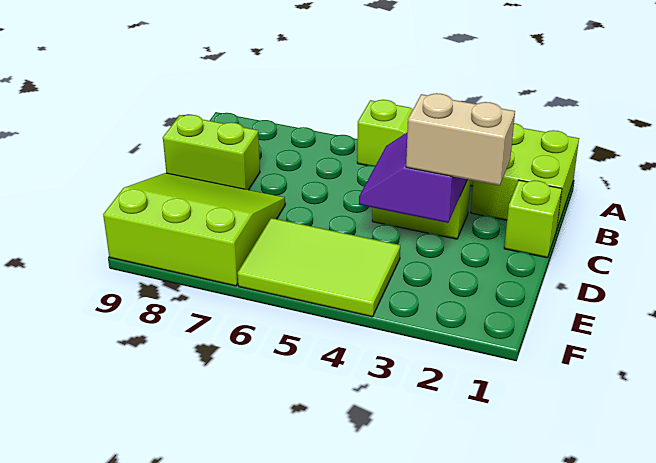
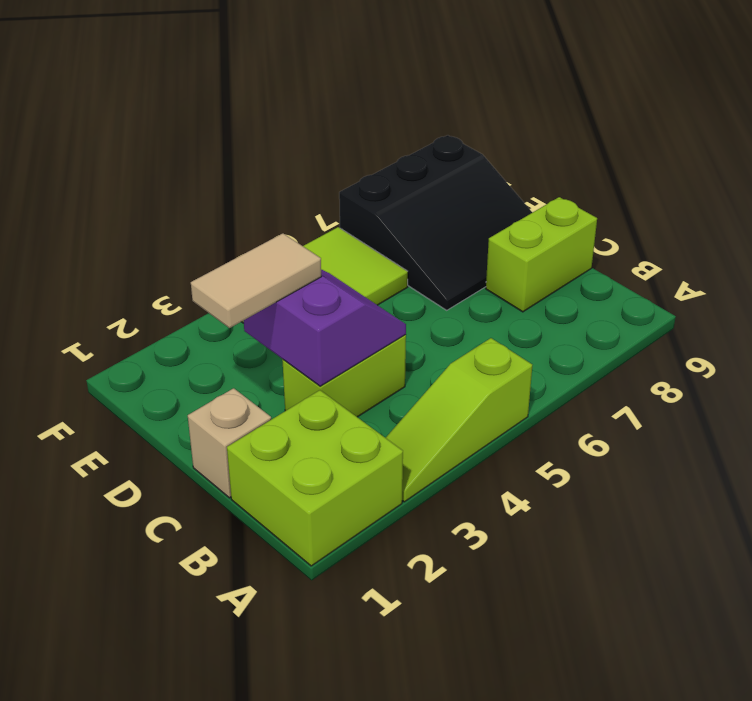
lime 1x1 brick [504,180,562,258] -> tan 1x1 brick [188,388,271,498]
tan 1x2 brick [406,93,515,186] -> tan 1x2 tile [191,233,321,328]
lime 3x3 slope [103,173,285,286] -> black 3x3 slope [339,135,532,310]

